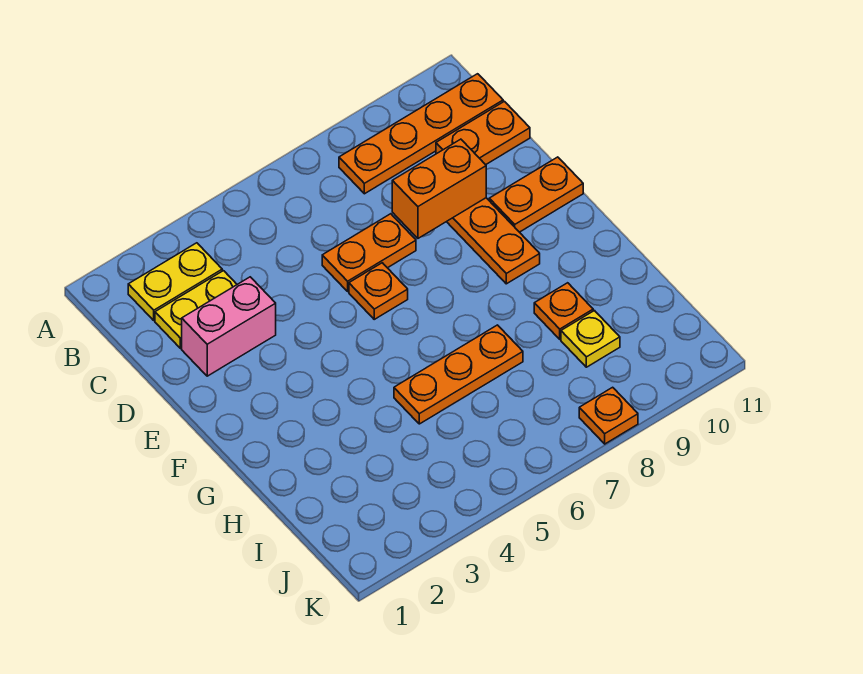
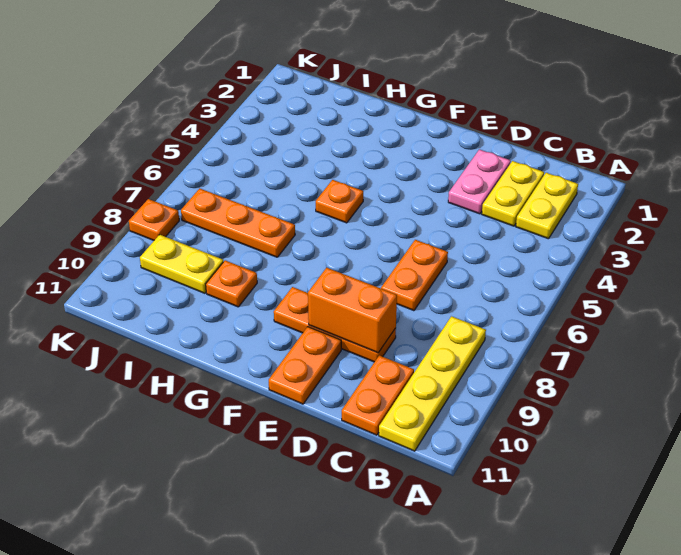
orange 1x4 plate [339,74,503,194] -> yellow 1x4 plate [379,316,486,451]
pink 1x2 brick [182,277,276,376] -> pink 1x2 plate [448,149,511,214]
orange 1x2 brick [392,139,486,238] -> orange 1x2 brick turned to [308,268,397,353]
orange 1x1 plate [349,263,408,319] -> orange 1x1 plate moved to [316,180,363,223]
orange 1x3 plate [394,325,523,424] -> orange 1x3 plate turned to [181,189,295,257]
yellow 1x1 plate [561,311,620,367] -> yellow 1x2 plate [140,235,223,293]

